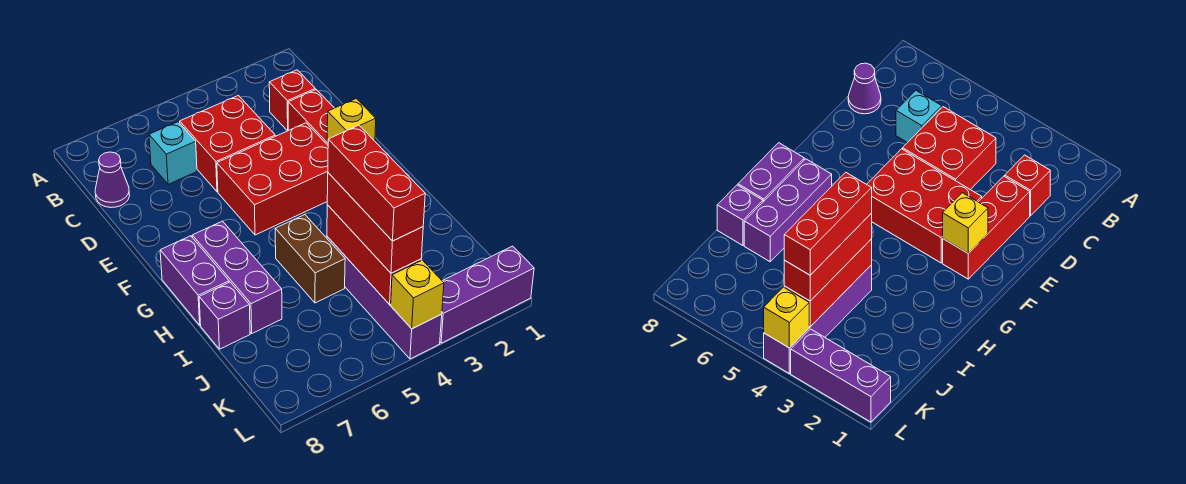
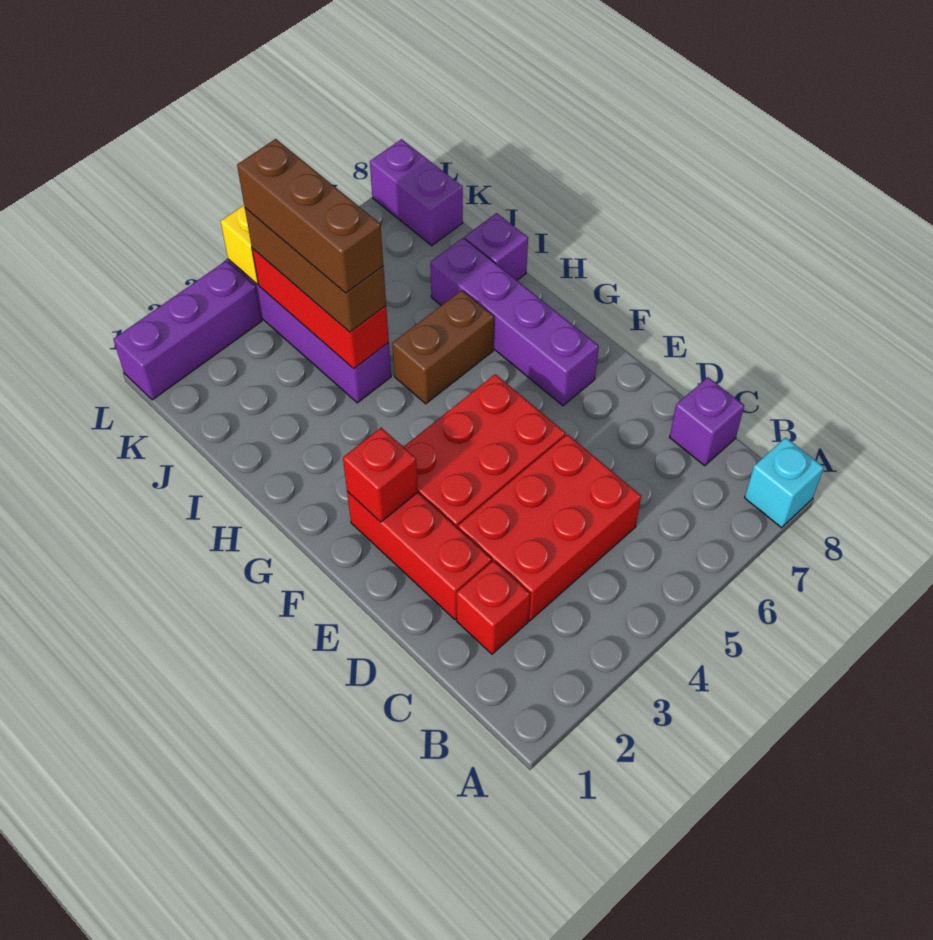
red 2x2 brick [180,95,275,192] -> red 2x3 brick [458,434,641,621]
cyan 1x1 brick [149,122,197,184] -> cyan 1x1 brick moved to [745,437,824,528]
purple 1x1 cone [95,152,130,207] -> purple 1x1 brick [670,377,744,466]
yellow 1x1 brick [327,99,376,143] -> red 1x1 brick [343,428,418,522]
purple 1x3 brick [192,221,282,333] -> purple 1x4 brick [430,238,599,406]
purple 1x2 brick [160,236,229,325] -> purple 1x2 brick moved to [370,139,463,246]
brown 1x2 brick [275,215,345,303] -> brown 1x2 brick turned to [392,290,494,404]
red 1x3 brick [327,173,423,273] -> brown 1x3 brick [245,208,386,332]
red 1x3 brick [328,125,425,241] -> brown 1x3 brick [237,139,383,293]

